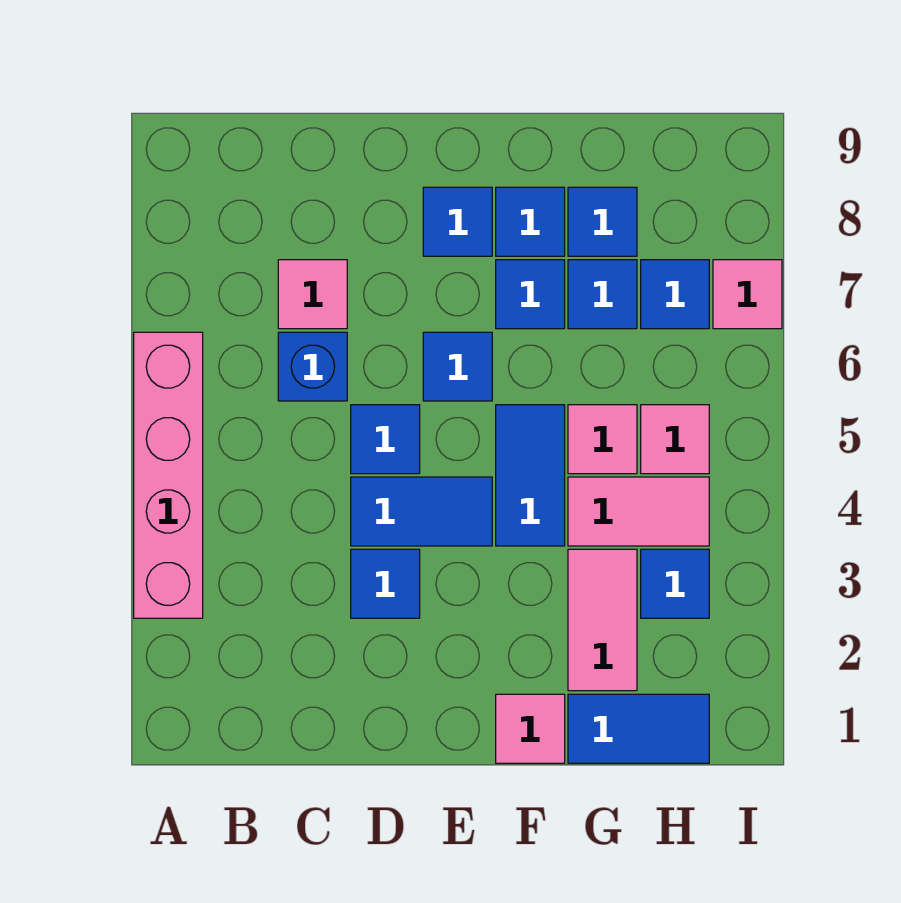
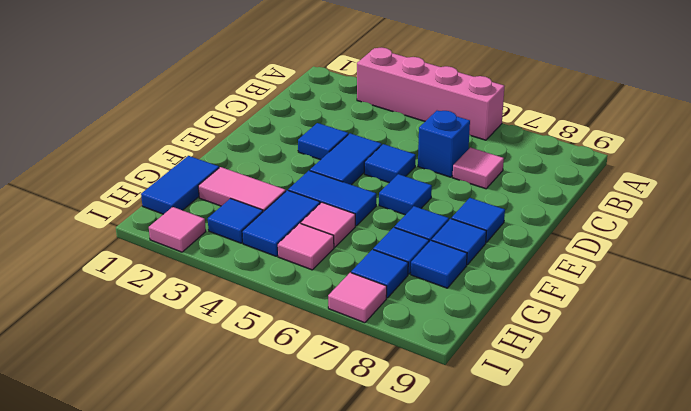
pink 1x1 tile [496,694,565,763] -> pink 1x1 tile moved to [149,207,206,252]
pink 1x2 tile [568,477,709,546] -> blue 1x2 tile [242,190,320,256]

